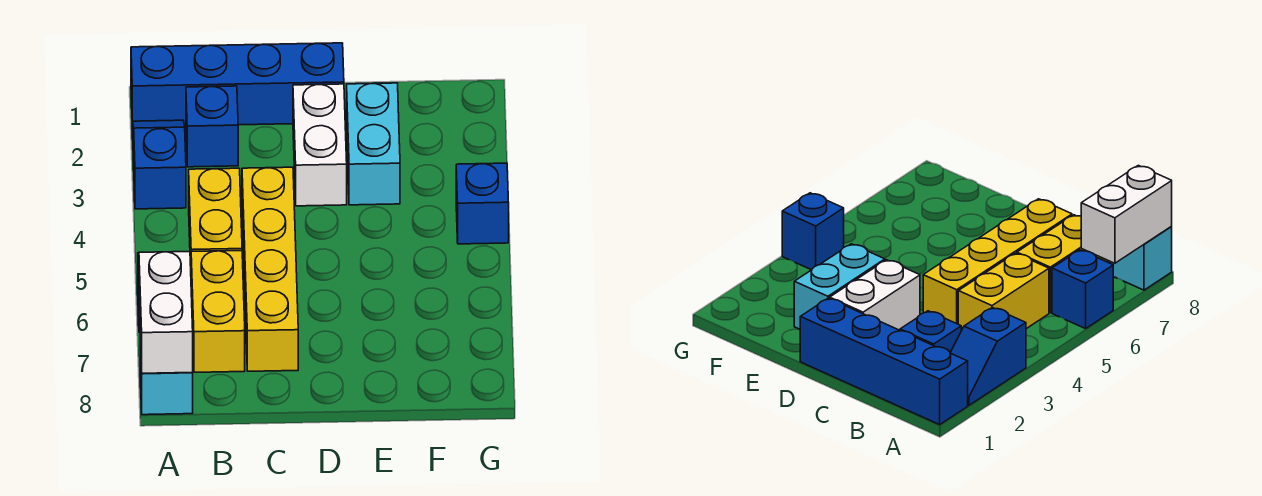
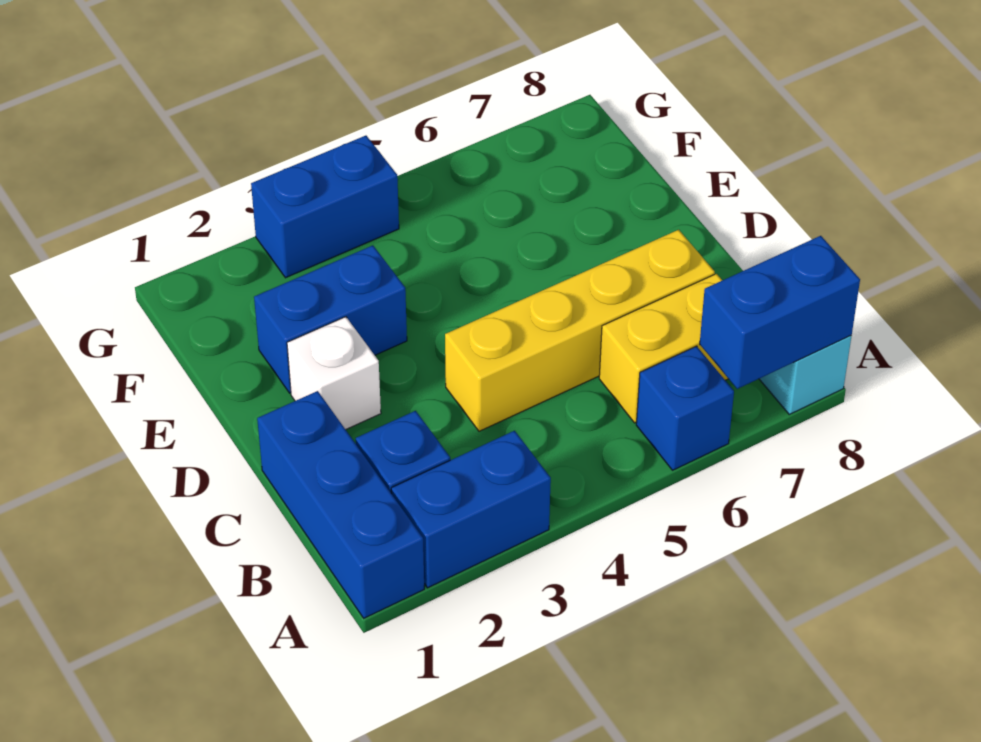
blue 1x4 brick [131,43,344,126] -> blue 1x3 brick [257,391,424,618]
blue 1x2 slope [132,120,186,209] -> blue 1x2 brick [391,431,551,588]
white 1x2 brick [139,252,193,373] -> blue 1x2 brick [700,236,860,389]
yellow 1x2 brick [189,168,242,266] -> none
white 1x2 brick [293,84,347,206] -> white 1x1 brick [287,317,381,430]
cyan 1x2 brick [347,83,400,205] -> blue 1x2 brick [254,245,407,393]
blue 1x1 brick [456,163,509,244] -> blue 1x2 brick [251,136,399,278]

